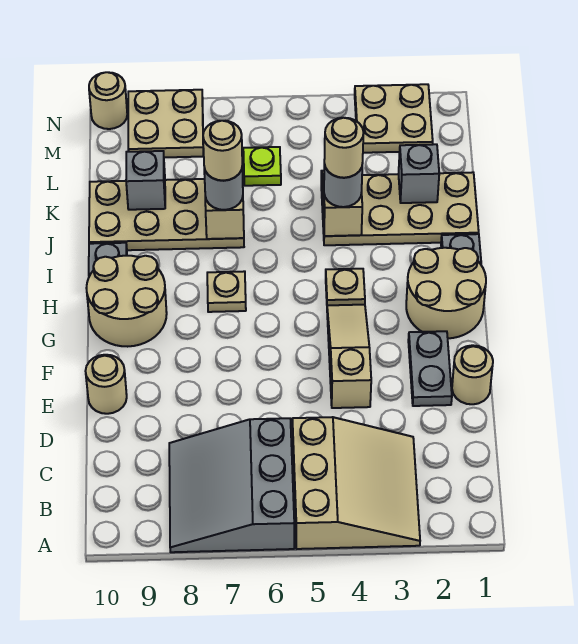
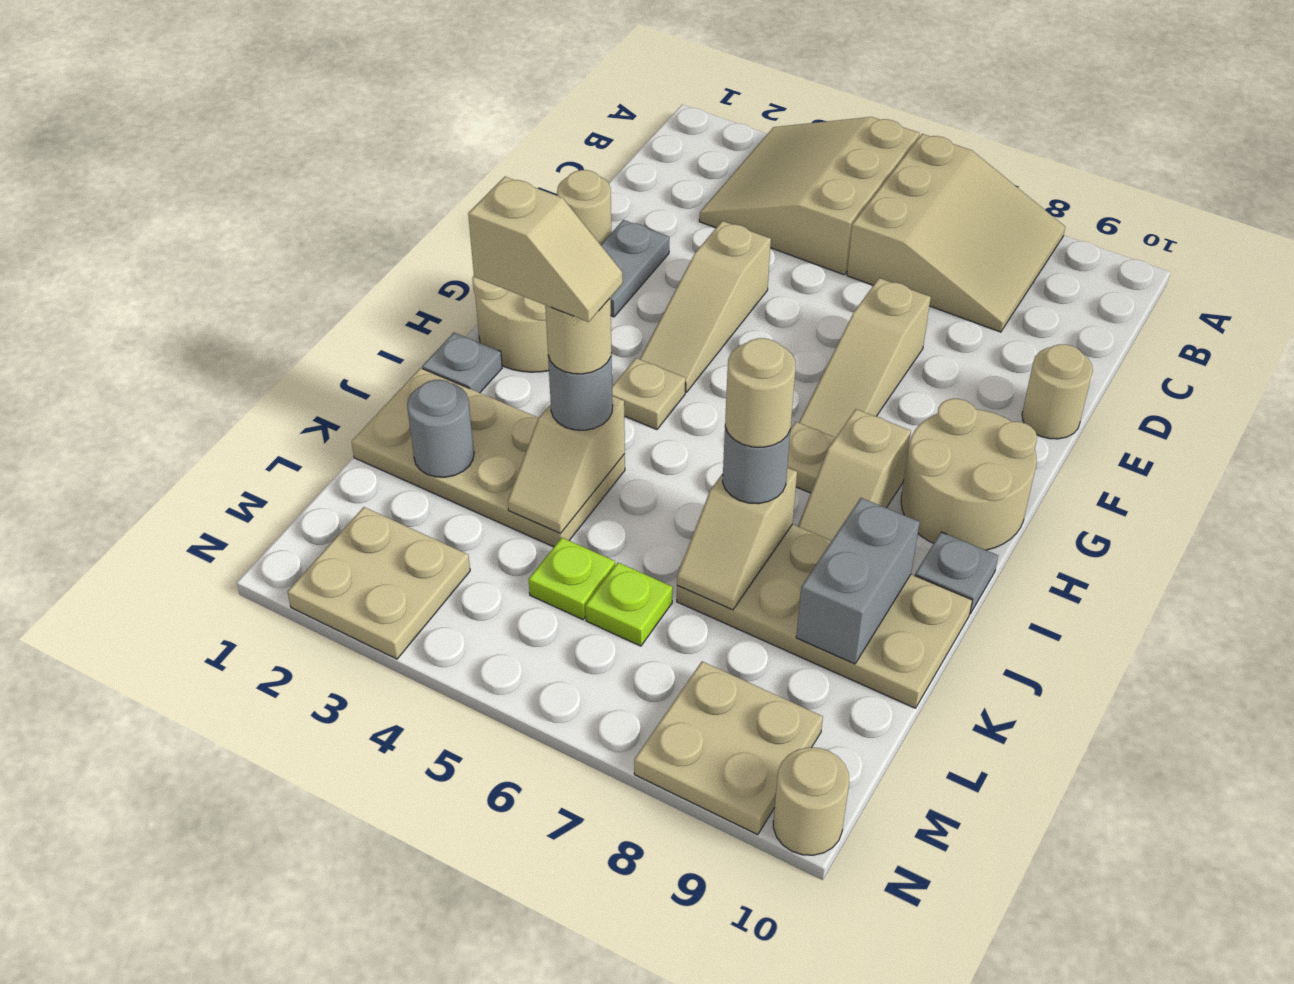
grey 3x3 slope [169,418,294,552] -> tan 3x3 slope [847,134,1065,332]
none -> tan 1x3 slope [799,278,931,438]
none -> tan 1x2 slope [798,409,911,541]
none -> tan 1x2 slope [468,177,623,322]
grey 1x1 brick [399,144,439,203] -> grey 1x1 round brick [407,380,474,477]
grey 1x1 brick [126,151,165,210] -> grey 1x2 brick [796,498,920,664]
none -> lime 1x1 plate [528,538,615,620]

